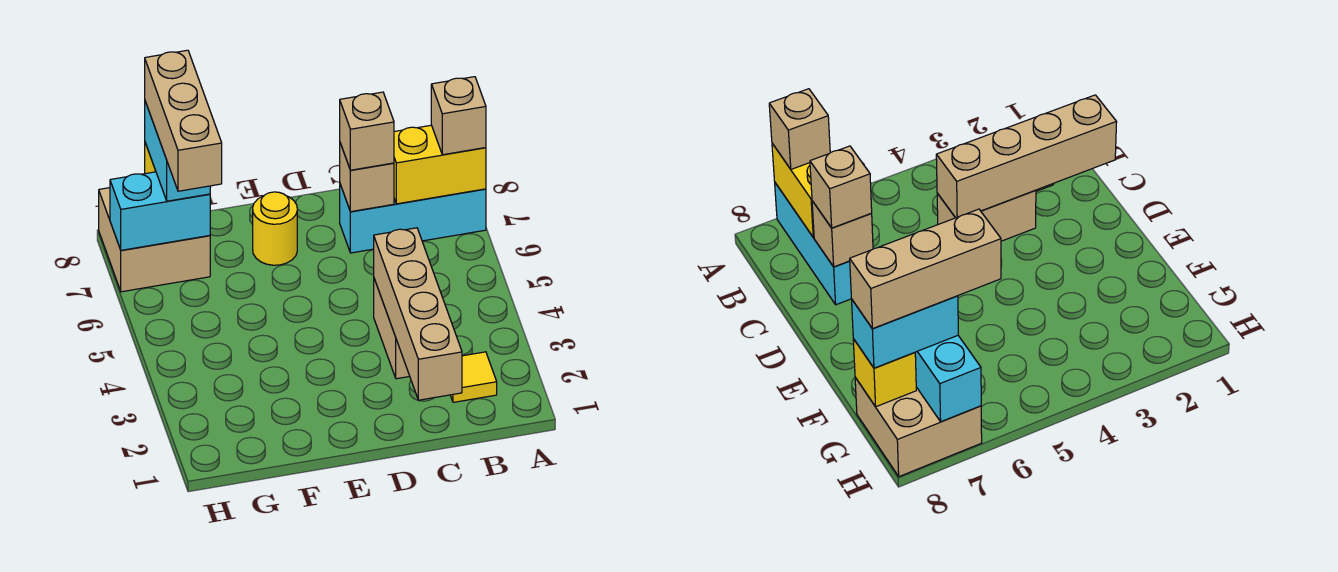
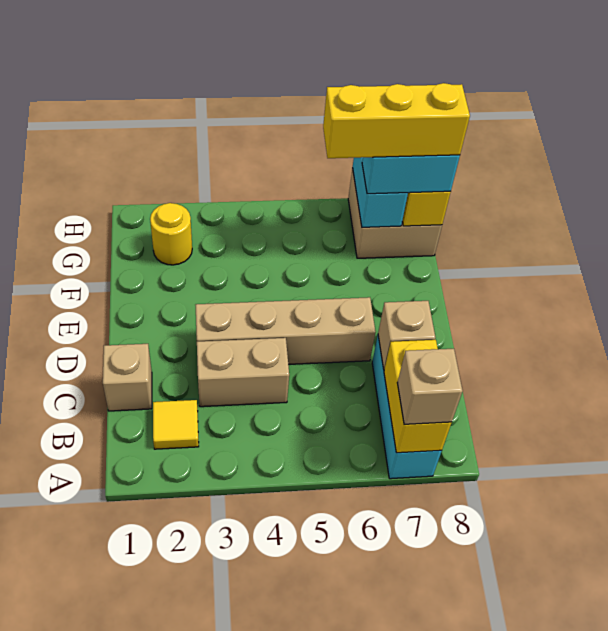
tan 1x4 brick [374,228,462,400] -> tan 1x4 brick moved to [196,297,376,364]
tan 1x1 brick [340,92,394,170] -> tan 1x1 brick moved to [103,344,152,411]
yellow 1x1 round brick [253,192,297,265] -> yellow 1x1 round brick moved to [150,203,192,265]
tan 1x3 brick [145,50,222,191] -> yellow 1x3 brick [323,83,470,158]

